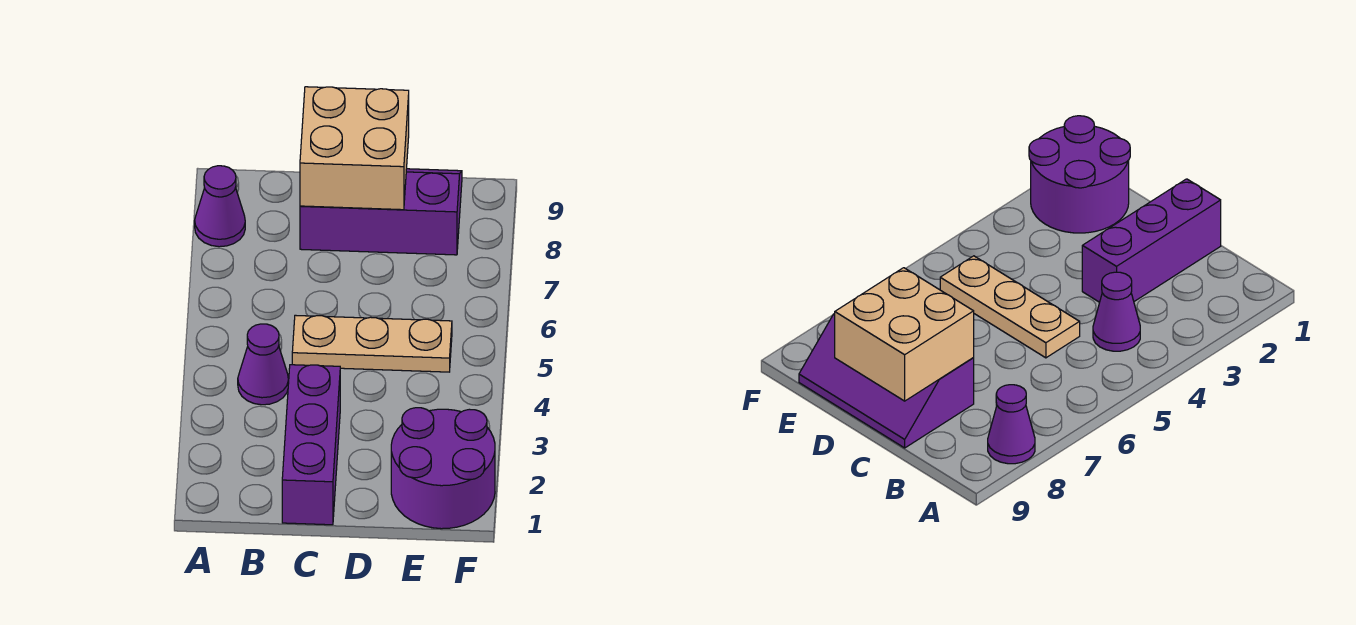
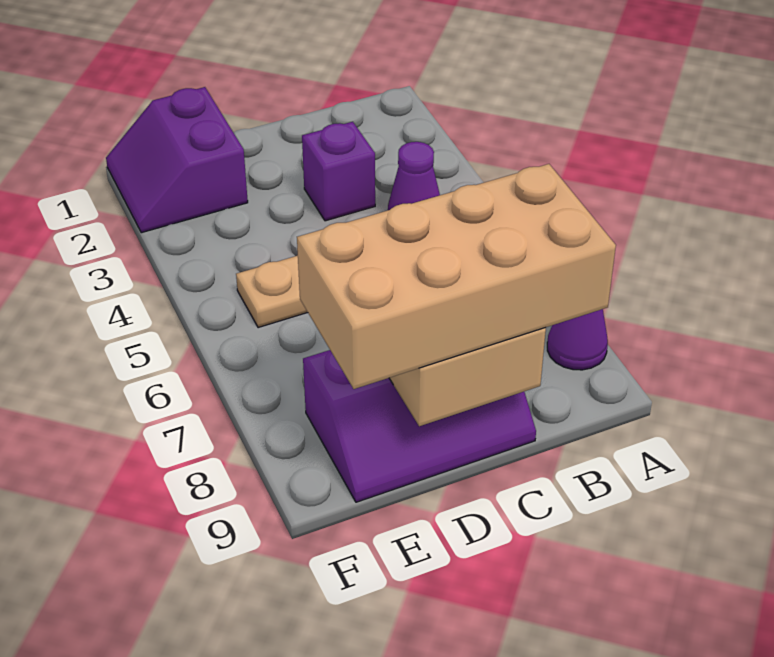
none -> tan 2x4 brick [297,164,616,389]
purple 1x3 brick [282,365,340,525] -> purple 1x1 brick [302,122,375,221]
purple 2x2 round brick [391,408,495,529] -> purple 2x2 slope [106,87,248,233]

